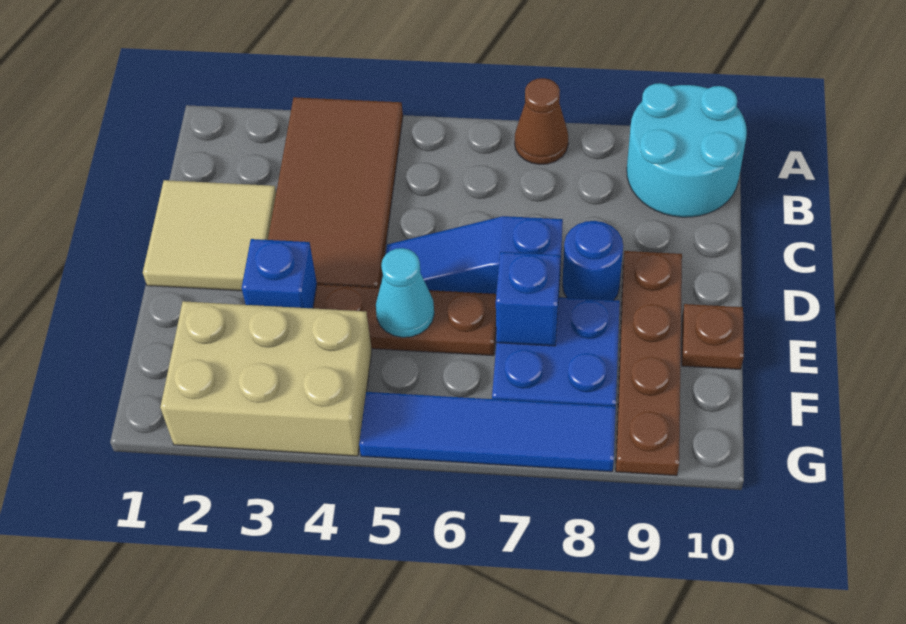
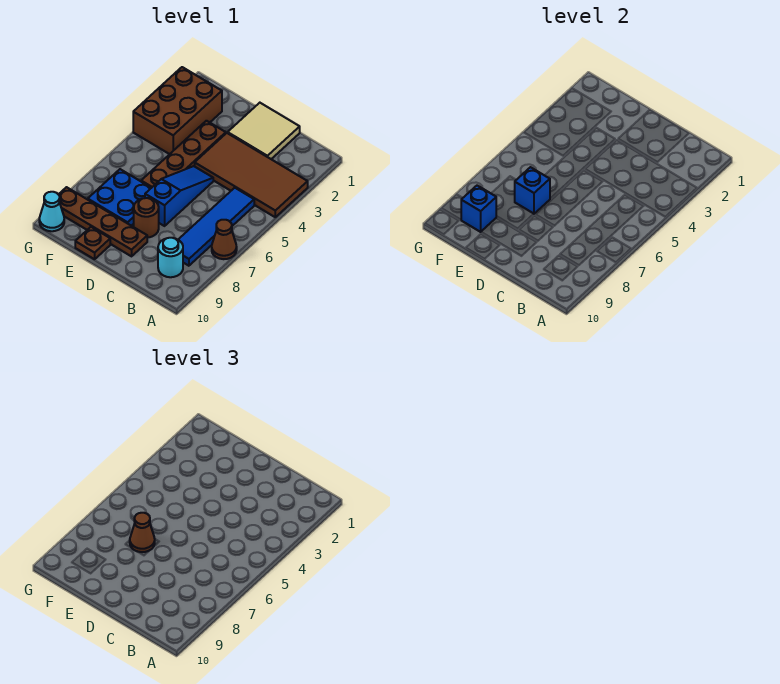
cyan 2x2 round brick [627,83,747,217] -> cyan 1x1 round brick [158,238,183,277]
blue 1x1 round brick [563,221,623,300] -> brown 1x1 round brick [134,198,159,238]
blue 1x1 brick [242,239,317,308] -> blue 1x1 brick moved to [461,186,496,232]
cyan 1x1 cone [376,248,434,337] -> cyan 1x1 cone moved to [39,192,64,231]
none -> brown 1x1 cone [130,513,155,552]
tan 2x3 brick [160,301,372,456] -> brown 2x3 brick [133,67,222,154]
blue 1x4 tile [359,392,616,472] -> blue 1x4 tile moved to [178,188,254,266]

